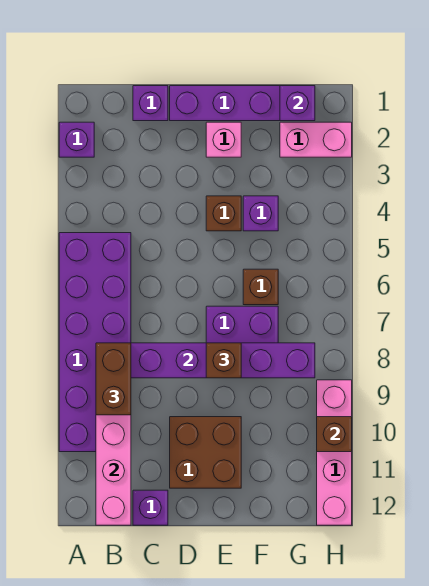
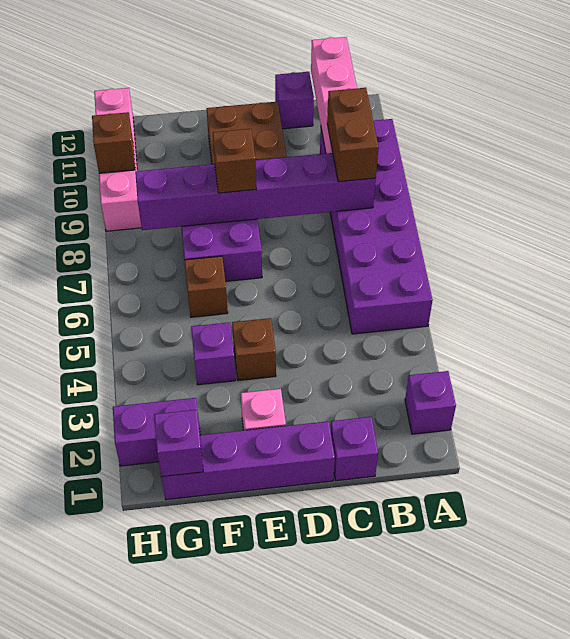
pink 1x2 brick [280,122,352,157] -> purple 1x2 brick [113,398,200,466]

